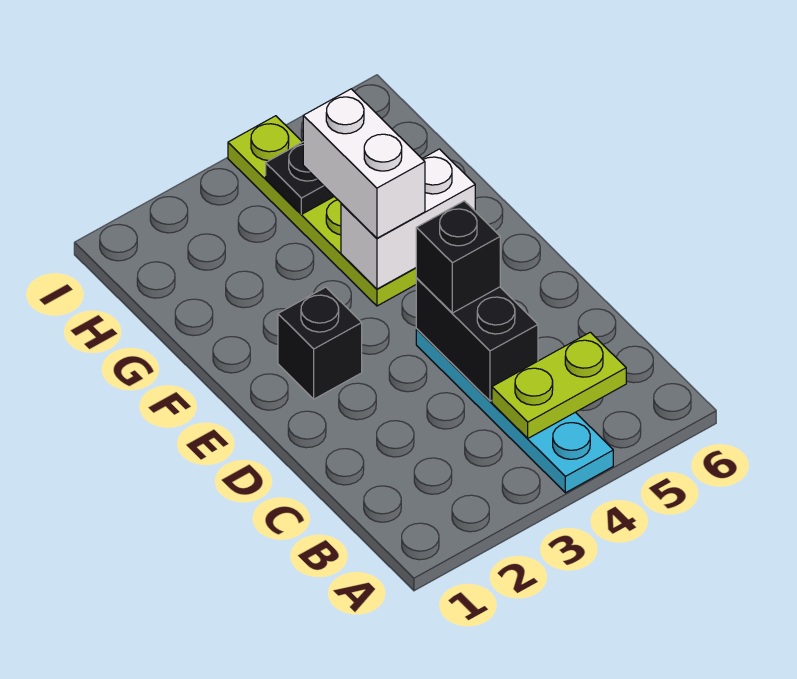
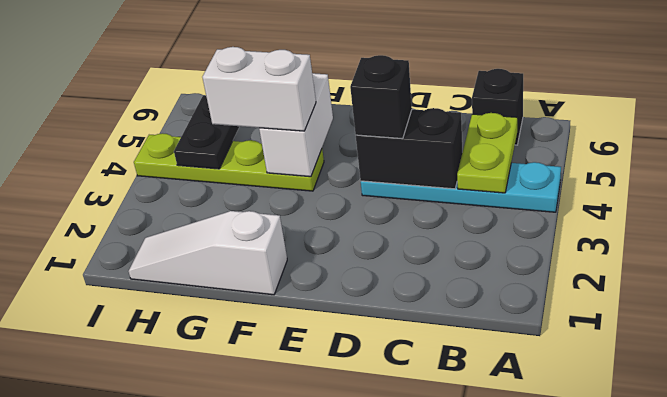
black 1x1 brick [278,287,362,399] -> black 1x1 brick moved to [472,69,523,145]
none -> white 1x3 slope [128,211,287,295]

